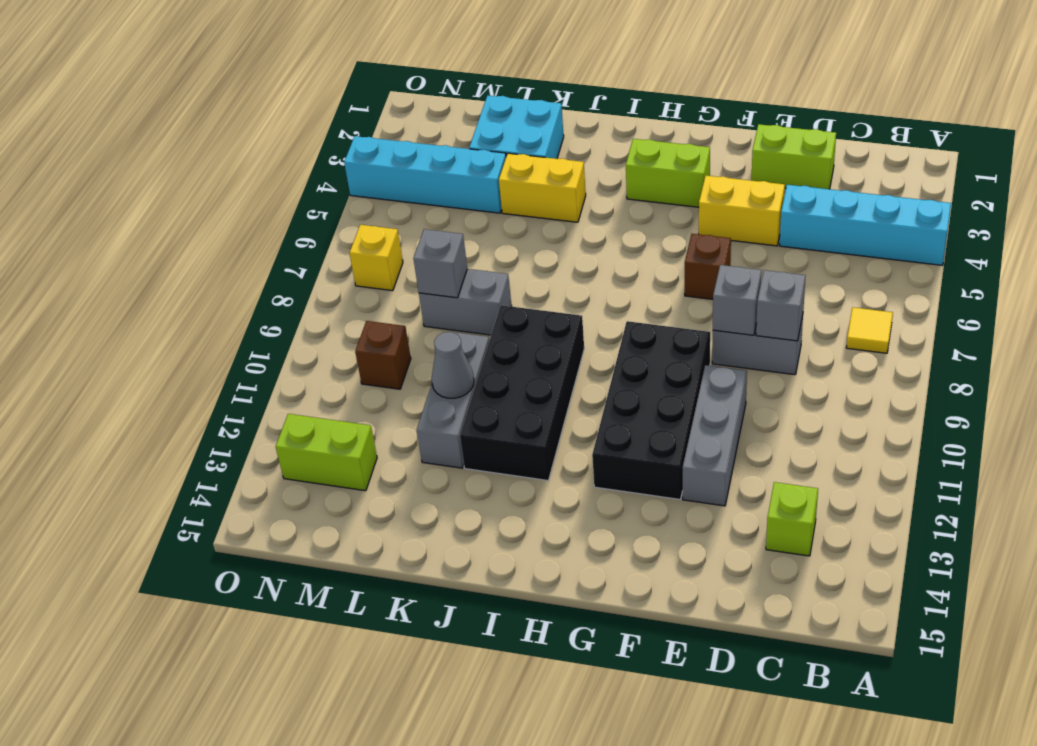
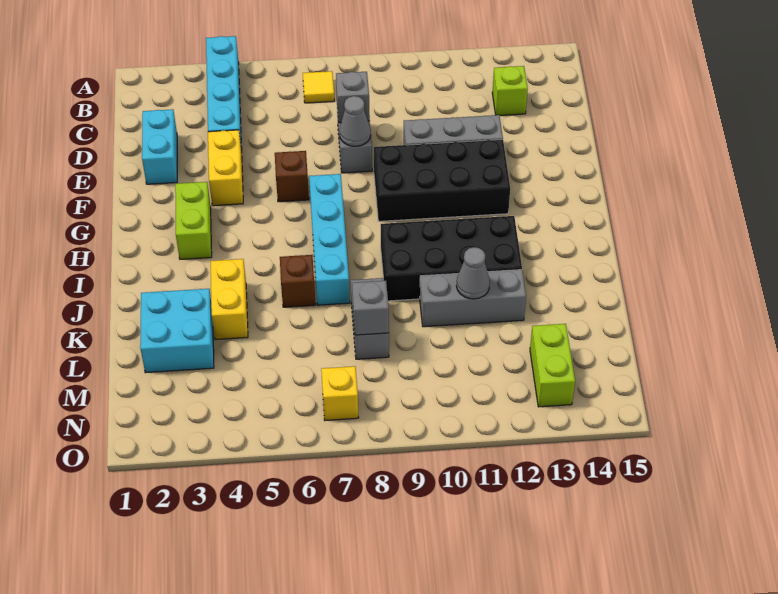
lime 1x2 brick [751,124,836,189] -> cyan 1x2 brick [142,109,177,184]
grey 1x1 brick [713,265,762,335] -> grey 1x1 cone [339,96,371,146]
cyan 1x4 brick [344,136,506,213] -> cyan 1x4 brick moved to [309,174,350,305]
brown 1x1 brick [355,321,411,389] -> brown 1x1 brick moved to [280,255,316,307]

